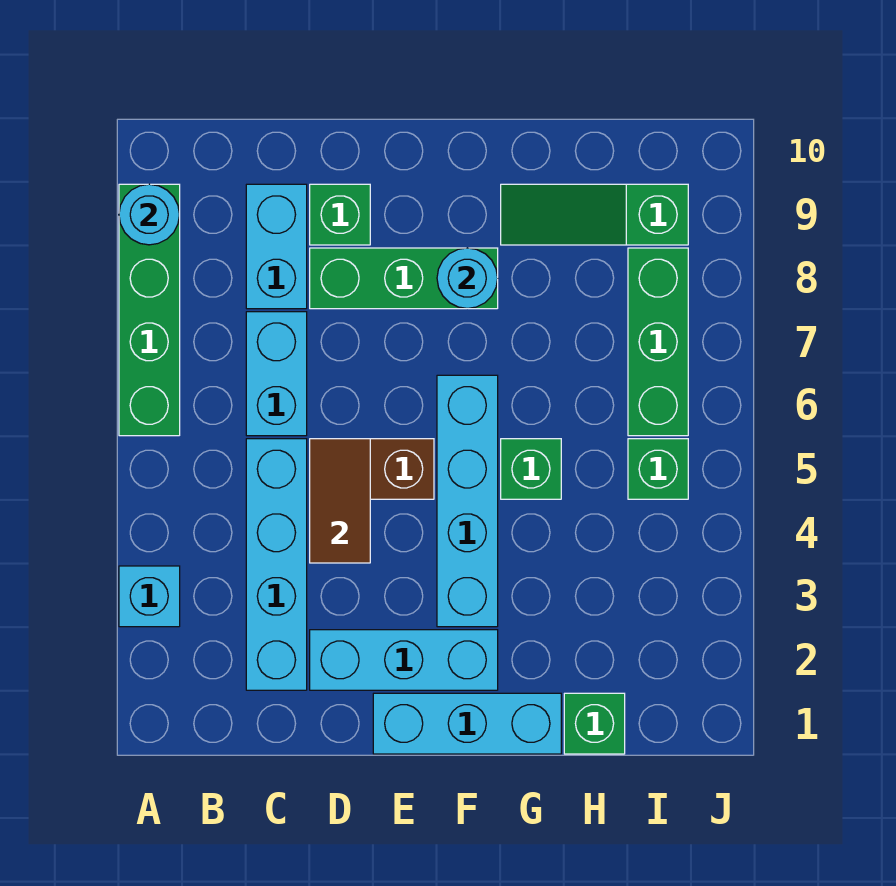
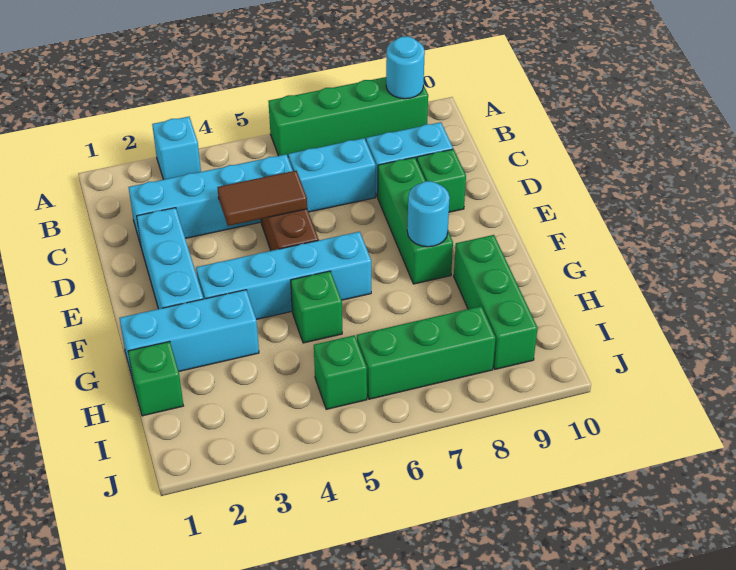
cyan 1x3 brick [373,693,561,754] -> cyan 1x3 brick turned to [119,290,259,379]
green 1x3 slope [501,184,688,245] -> green 1x3 brick [454,235,537,369]

